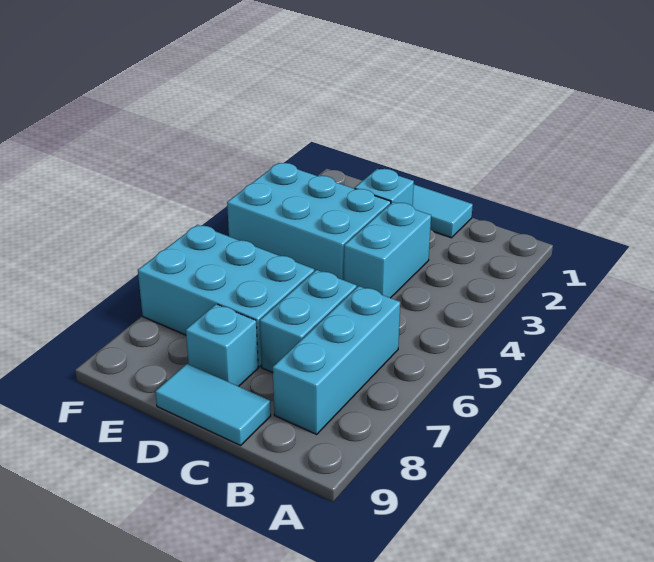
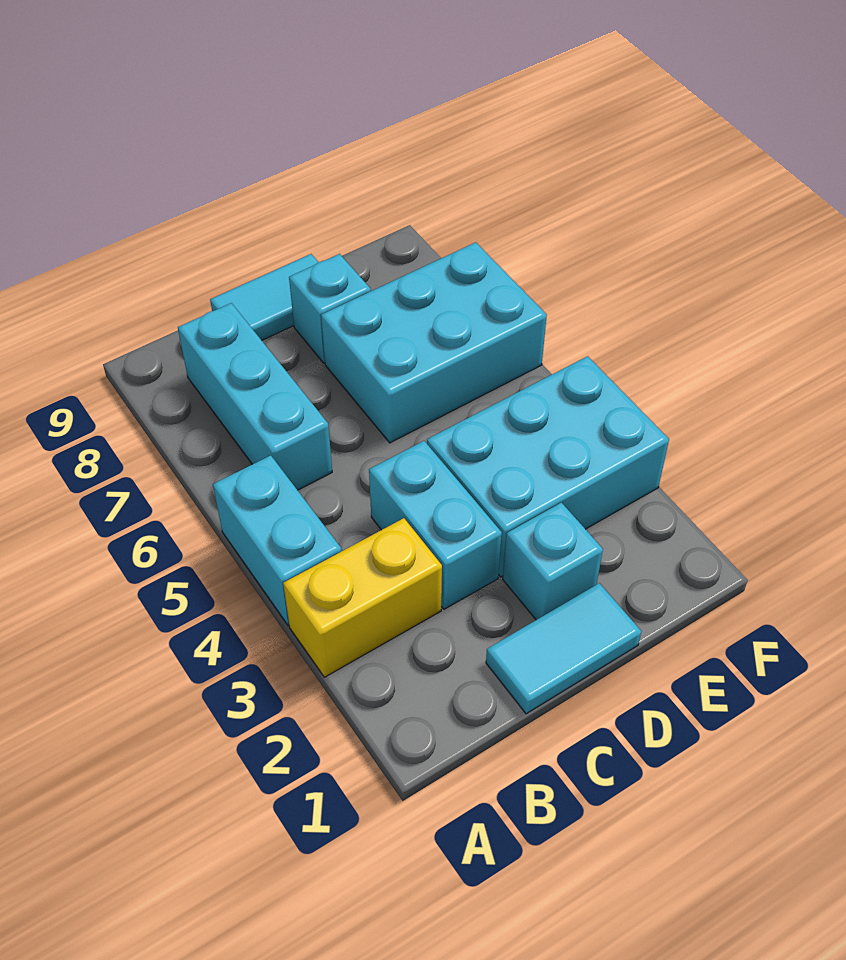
none -> yellow 1x2 brick [283,518,442,677]
cyan 1x2 brick [260,270,357,373] -> cyan 1x2 brick moved to [213,455,342,626]

